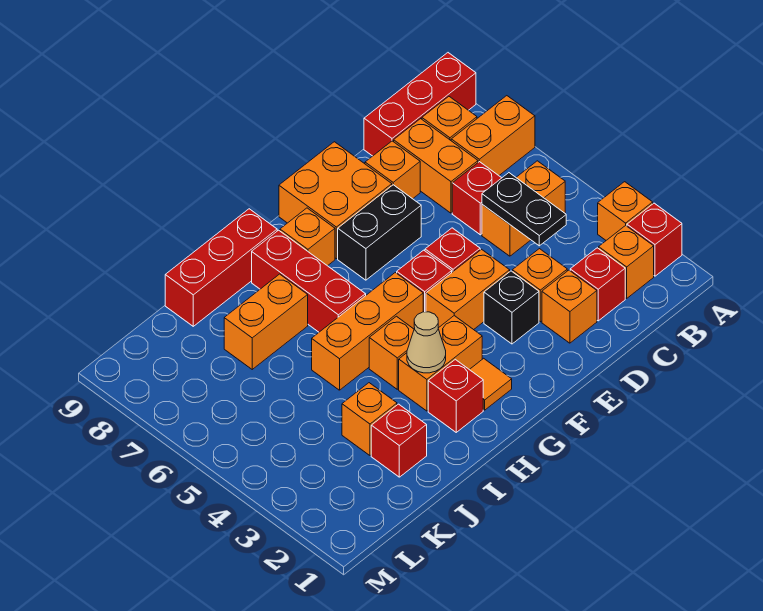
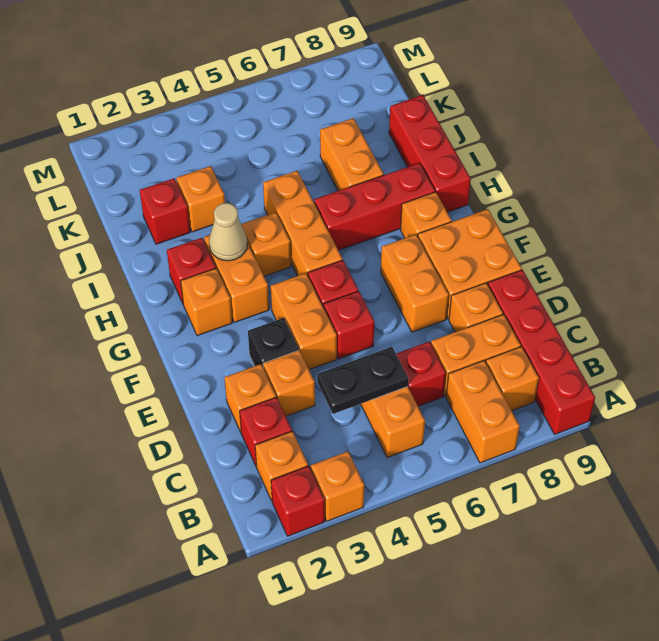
red 1x3 brick [364,53,476,156] -> red 1x4 brick [488,270,595,434]
black 1x2 brick [338,185,421,280] -> orange 1x2 brick [381,235,449,332]
orange 1x1 tile [469,358,512,410] -> orange 1x1 brick [181,268,232,336]

